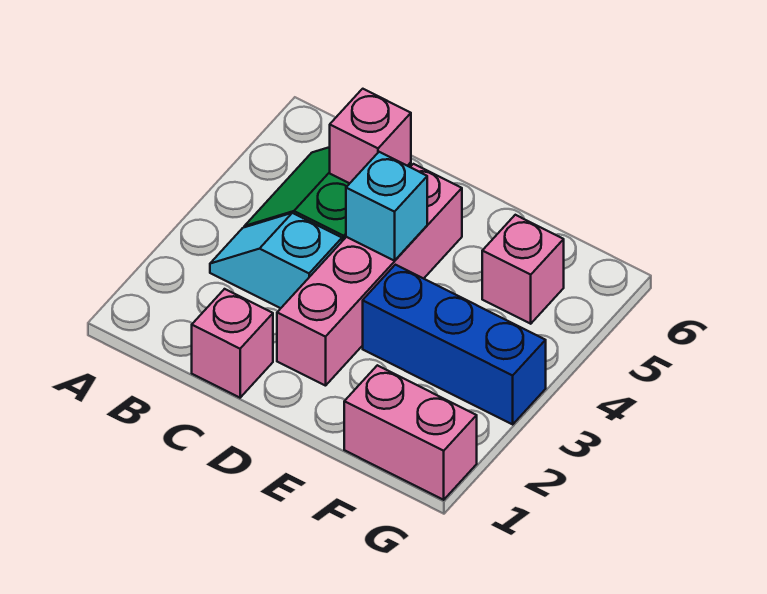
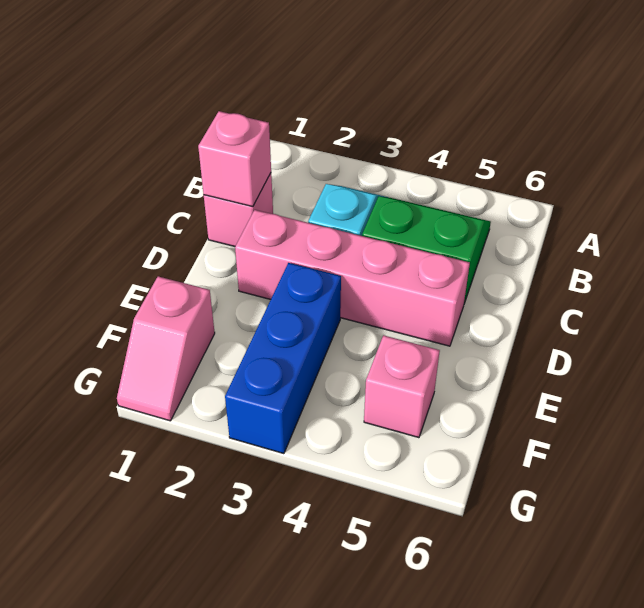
pink 1x1 brick [330,89,411,183] -> pink 1x1 brick moved to [198,111,271,207]
cyan 1x1 brick [346,152,427,261] -> none
pink 1x2 brick [344,365,477,500] -> pink 1x2 slope [117,276,215,421]

